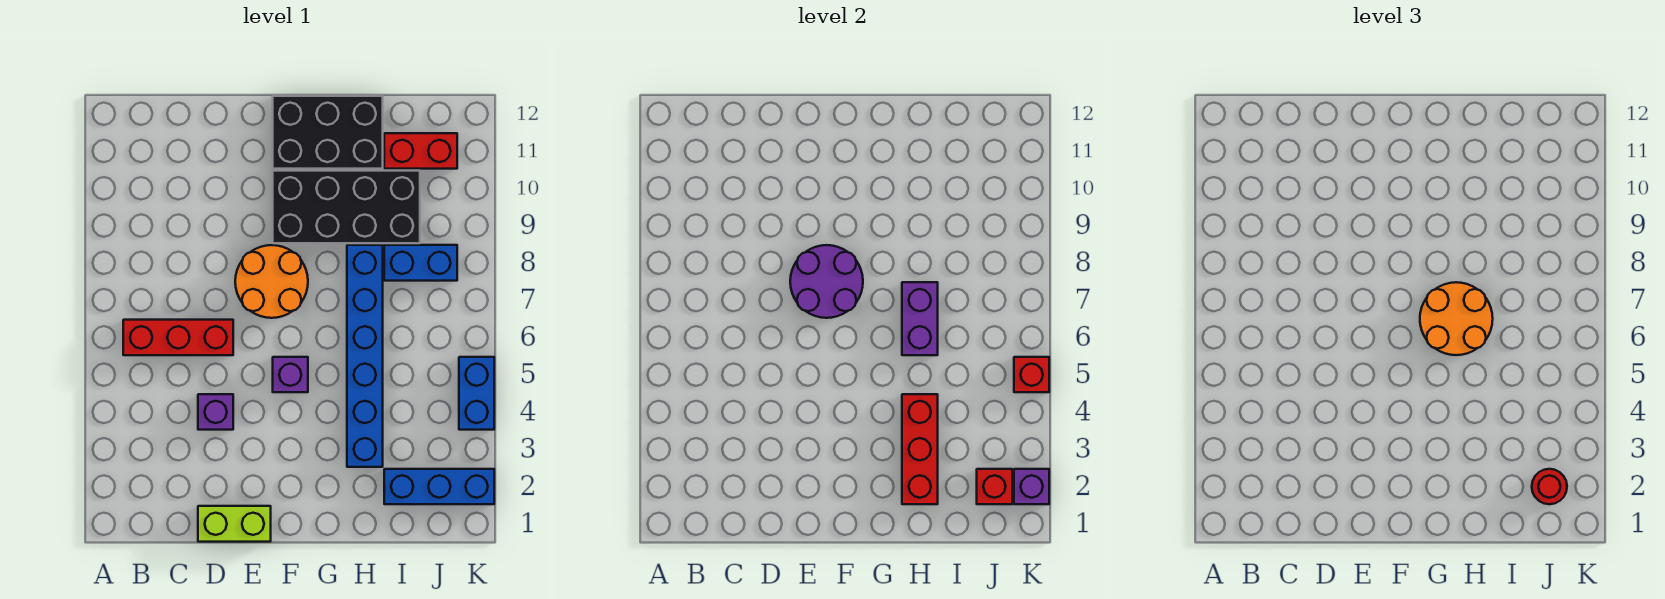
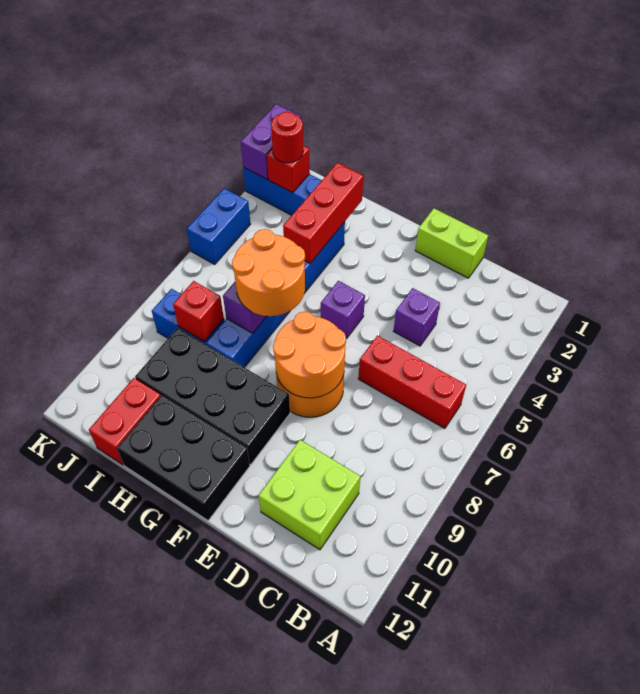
none -> lime 2x2 brick [259,440,360,550]
purple 2x2 round brick [790,245,863,318] -> orange 2x2 round brick [273,311,346,398]
red 1x2 brick [384,133,457,169] -> red 1x2 brick turned to [89,378,161,465]
purple 1x1 brick [1014,469,1049,504] -> purple 1x2 brick [241,104,301,179]
red 1x1 brick [1014,357,1049,392] -> red 1x1 brick moved to [173,281,224,342]

